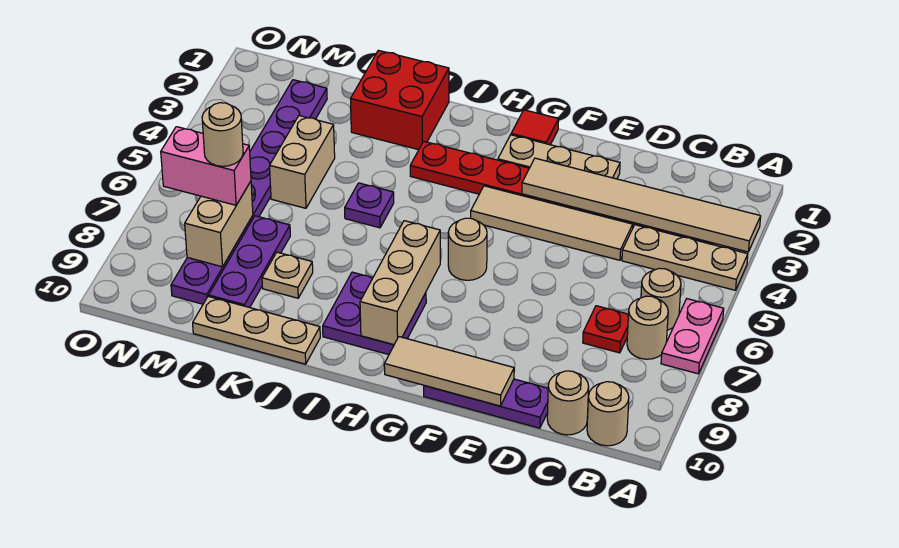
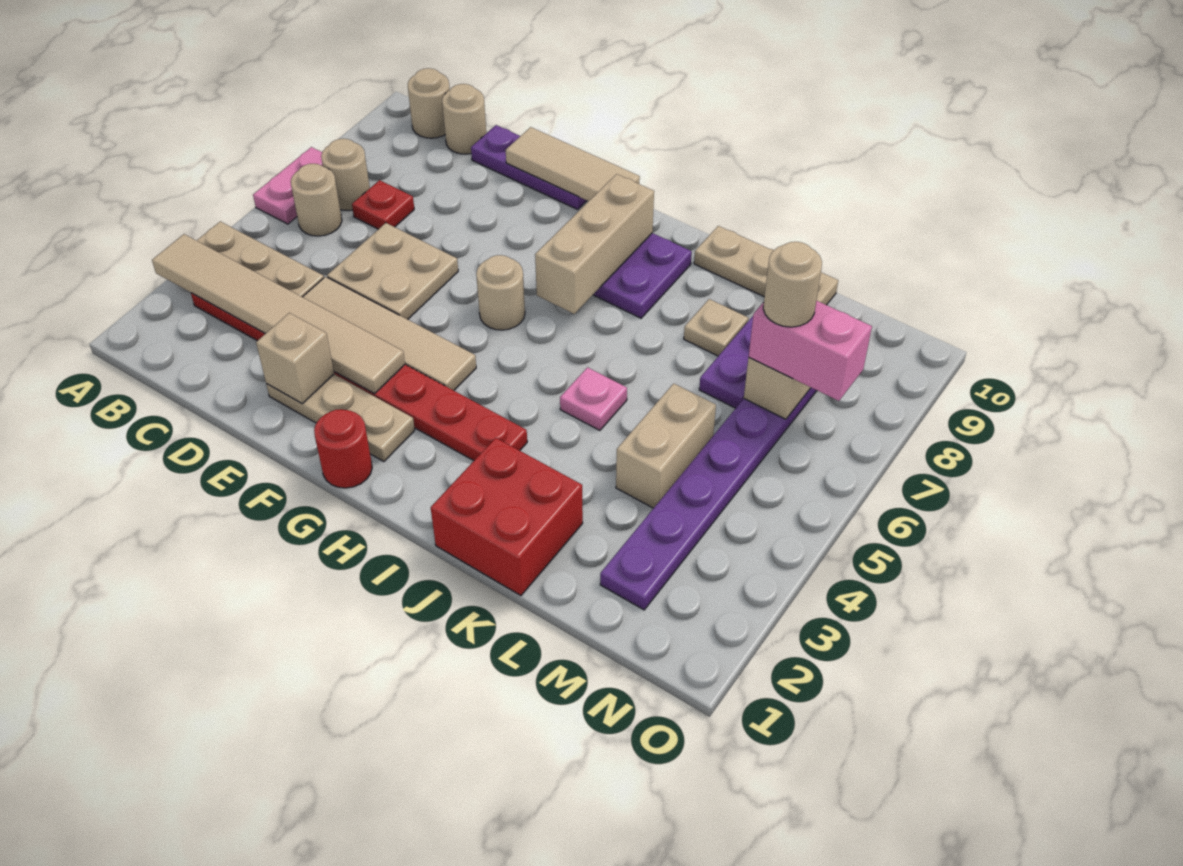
none -> tan 2x2 plate [327,223,458,319]
none -> tan 1x1 brick [256,313,334,404]
red 1x1 tile [511,110,559,145] -> red 1x1 round brick [314,409,372,488]
purple 1x1 plate [345,183,394,228] -> pink 1x1 plate [560,367,627,430]

